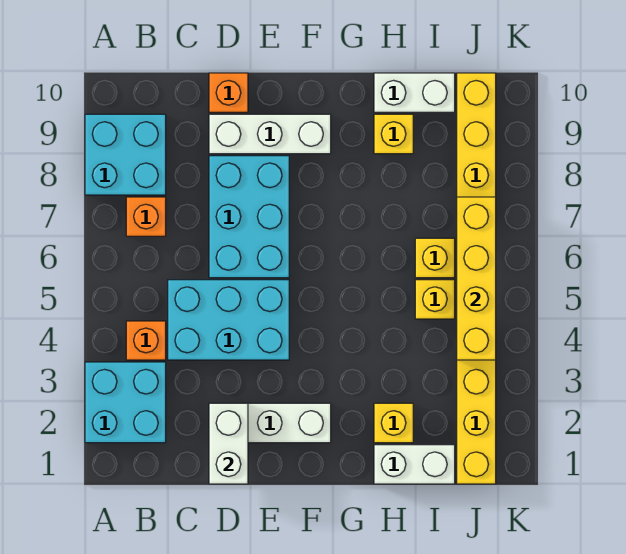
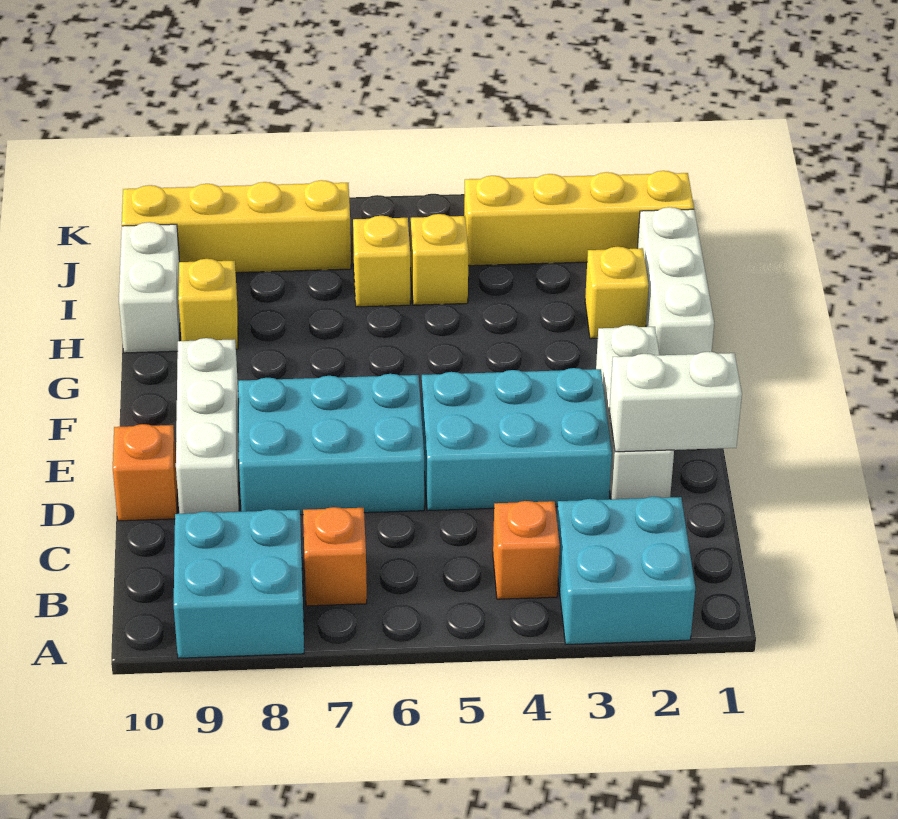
cyan 2x3 brick [168,280,289,360] -> cyan 2x3 brick turned to [421,368,612,511]
white 1x2 brick [374,445,455,484] -> white 1x3 brick [637,207,714,355]
yellow 1x4 brick [457,197,496,360] -> none

